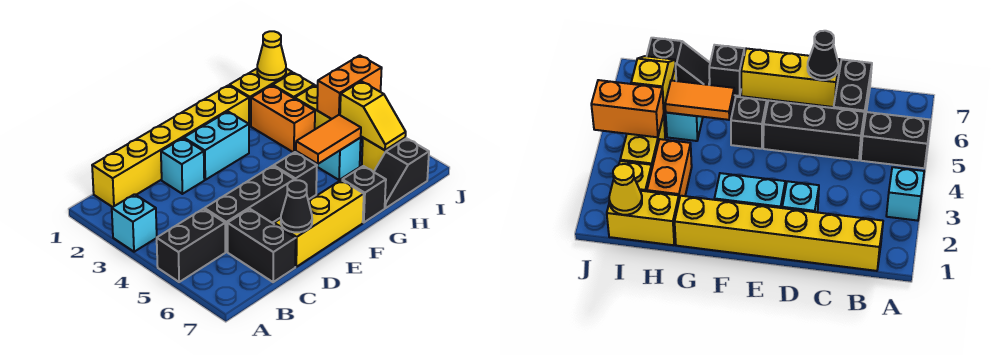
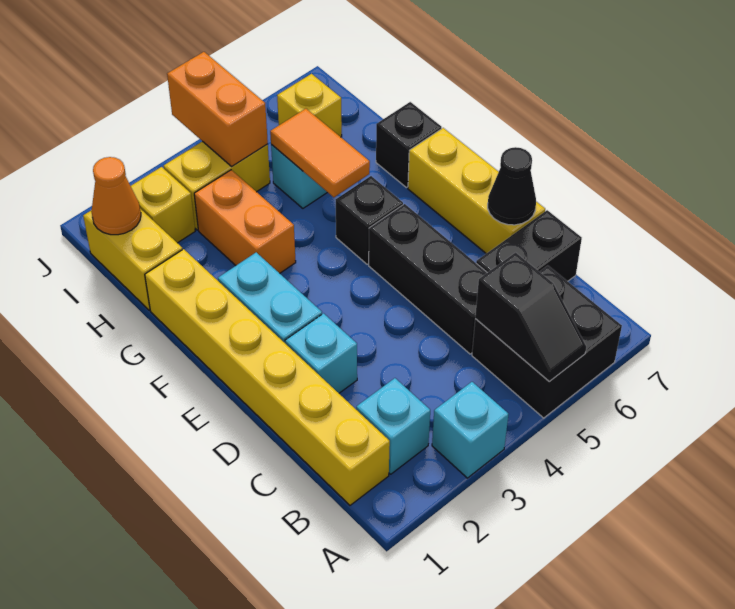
black 1x2 brick [157,209,225,282] -> black 2x2 brick [472,266,622,418]
none -> cyan 1x1 brick [356,378,430,474]
orange 1x2 brick [251,85,315,153] -> orange 1x2 brick turned to [194,170,296,273]
black 1x2 slope [374,138,429,208] -> black 1x2 slope moved to [475,253,586,382]
yellow 1x1 cone [257,31,286,80] -> orange 1x1 cone [91,157,141,235]
yellow 1x2 slope [340,81,406,150] -> none

